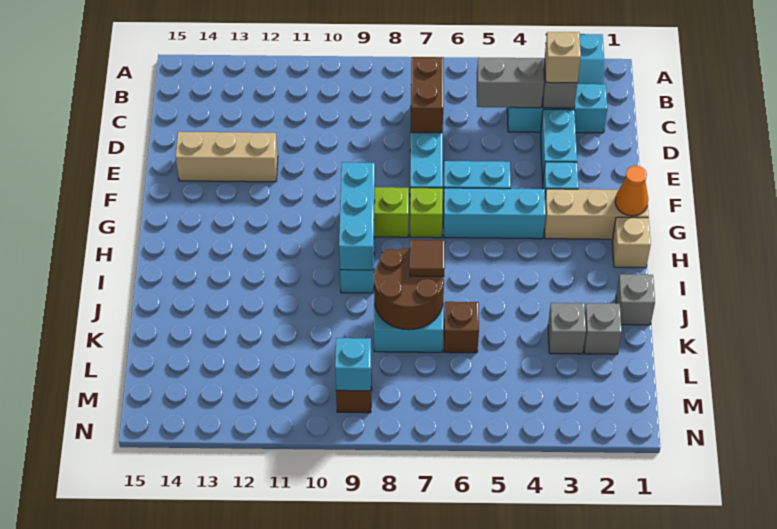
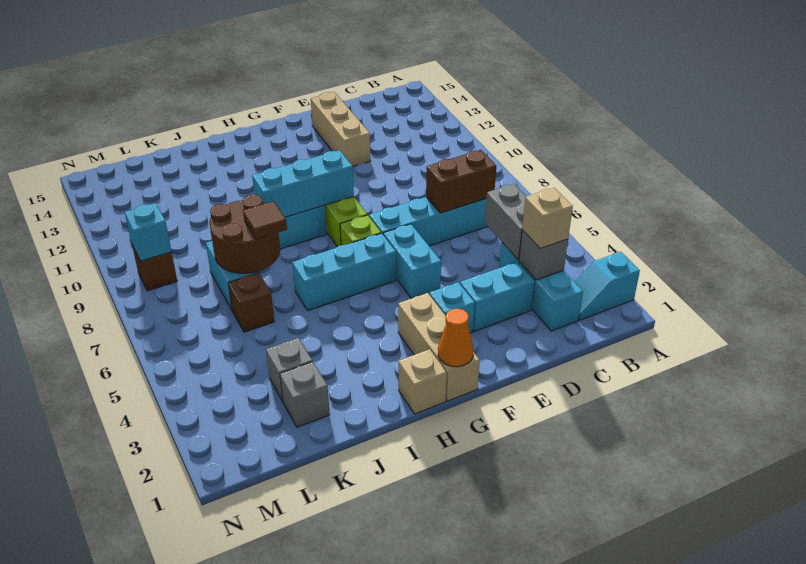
cyan 1x3 brick [443,188,546,239] -> cyan 1x3 brick turned to [292,233,396,311]
grey 1x1 brick [616,274,655,325] -> none

